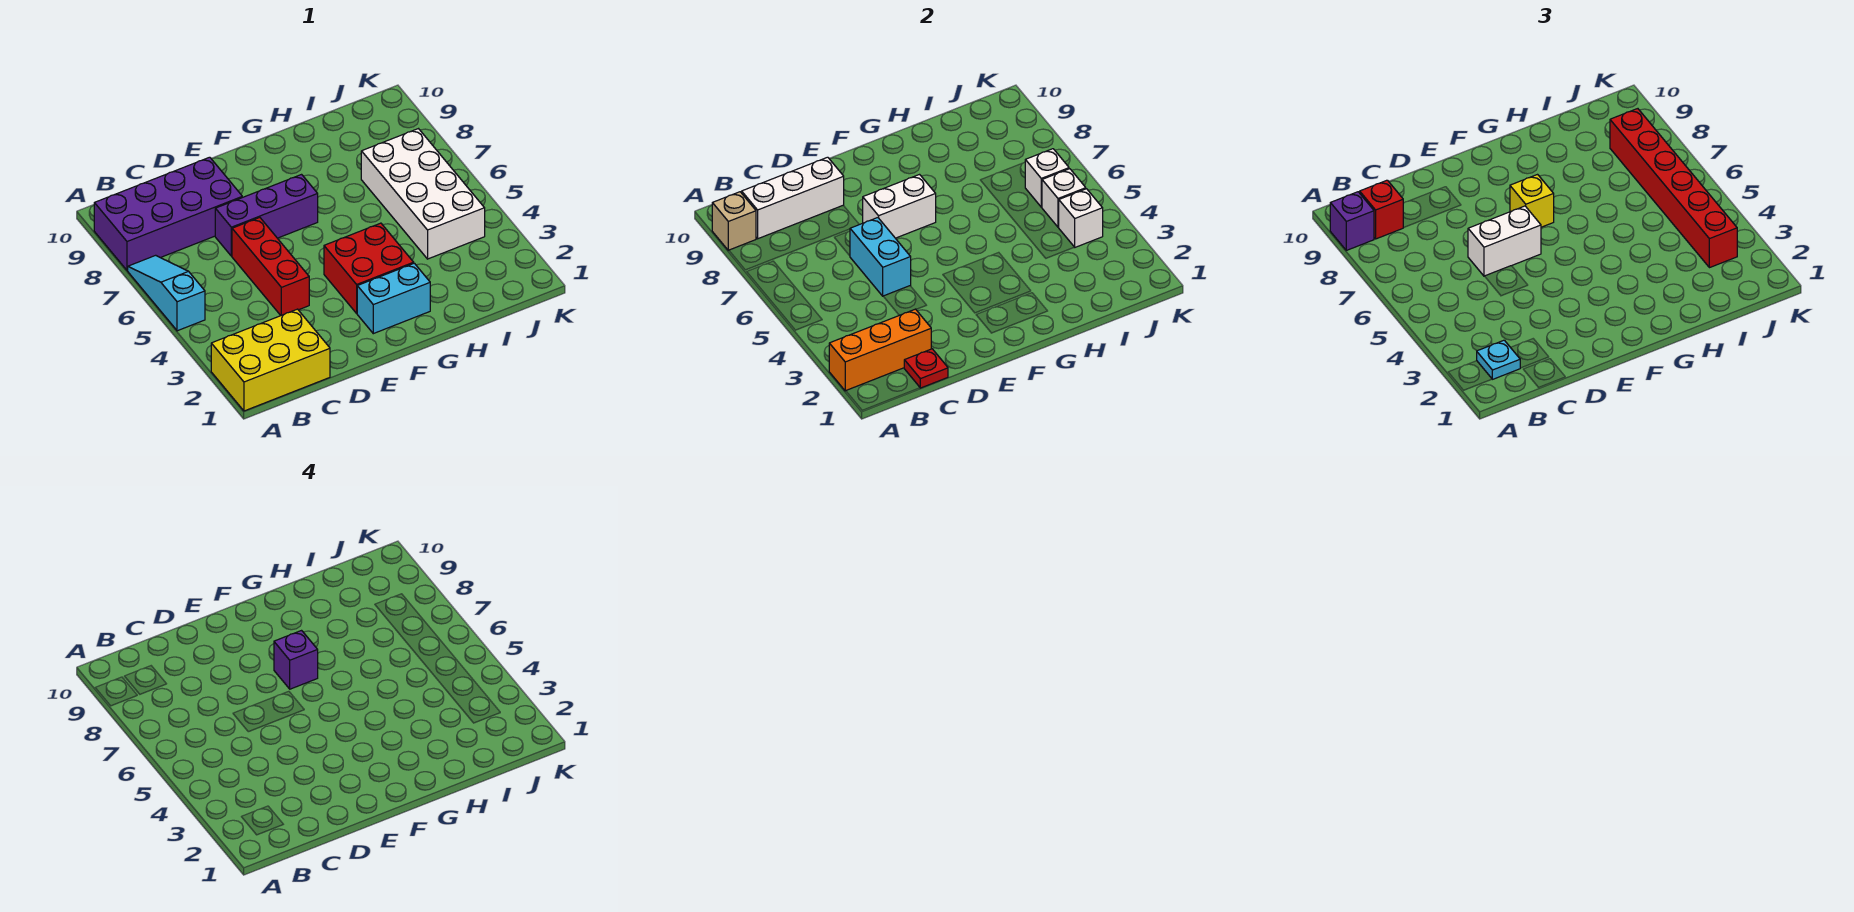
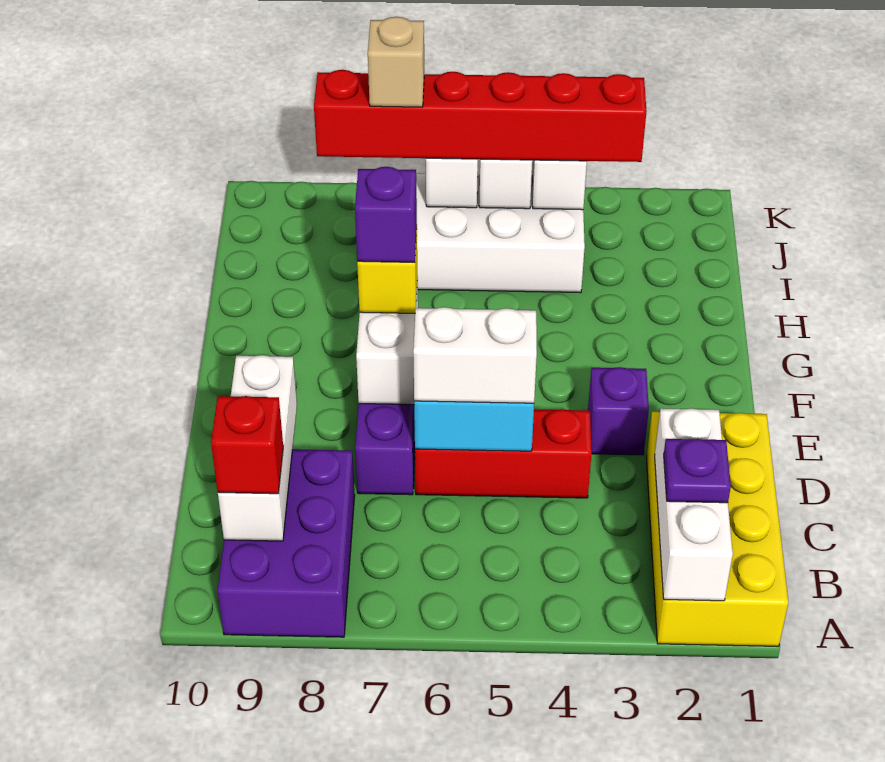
yellow 2x3 brick [211,309,330,411] -> yellow 2x4 brick [646,412,788,646]
orange 1x3 brick [829,309,931,391] -> white 1x3 brick [655,408,733,601]
cyan 1x3 slope [128,255,205,331] -> none
purple 2x4 brick [94,157,242,271] -> purple 2x3 brick [218,449,355,637]
tan 1x1 brick [712,192,756,250] -> tan 1x1 brick moved to [368,17,424,107]
purple 1x1 brick [1330,192,1374,250] -> purple 1x1 brick moved to [588,367,649,455]
cyan 1x1 plate [1477,340,1520,379] -> purple 1x1 plate [664,439,731,503]
red 1x1 plate [904,349,948,388] -> none
white 1x2 brick [1468,206,1541,276] -> white 1x2 brick turned to [413,307,537,403]
cyan 1x2 brick [357,263,430,334] -> none
red 2x2 brick [324,223,414,313] -> none

